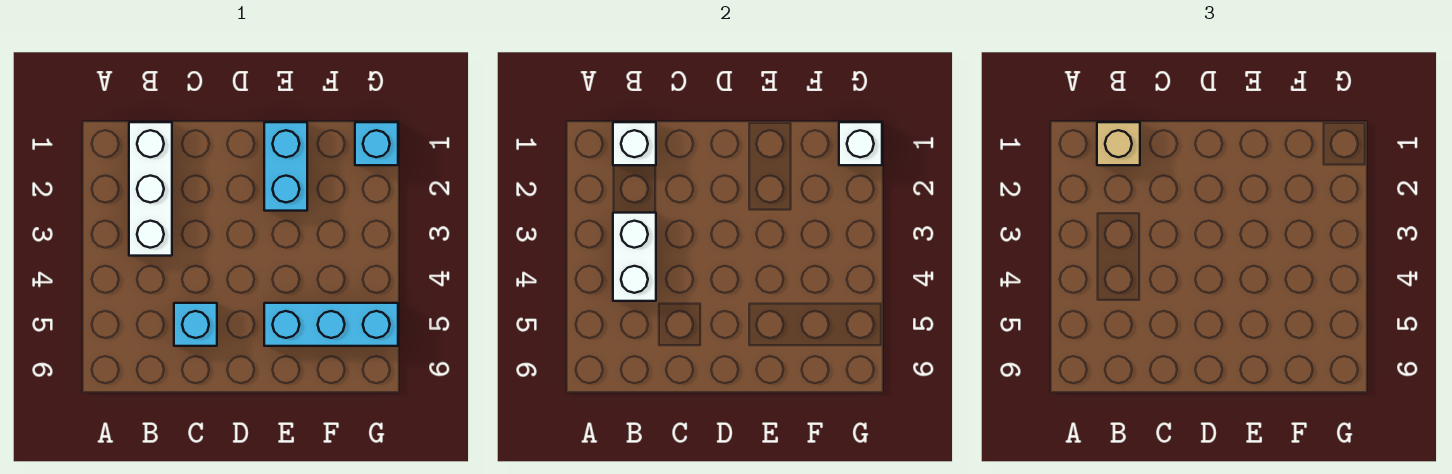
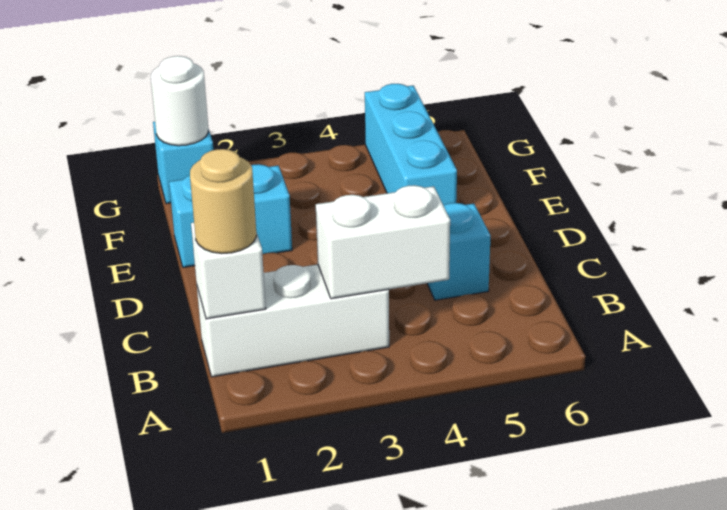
tan 1x1 brick [1097,122,1140,165] -> tan 1x1 round brick [190,149,257,254]
white 1x1 brick [839,122,882,165] -> white 1x1 round brick [151,56,208,146]

